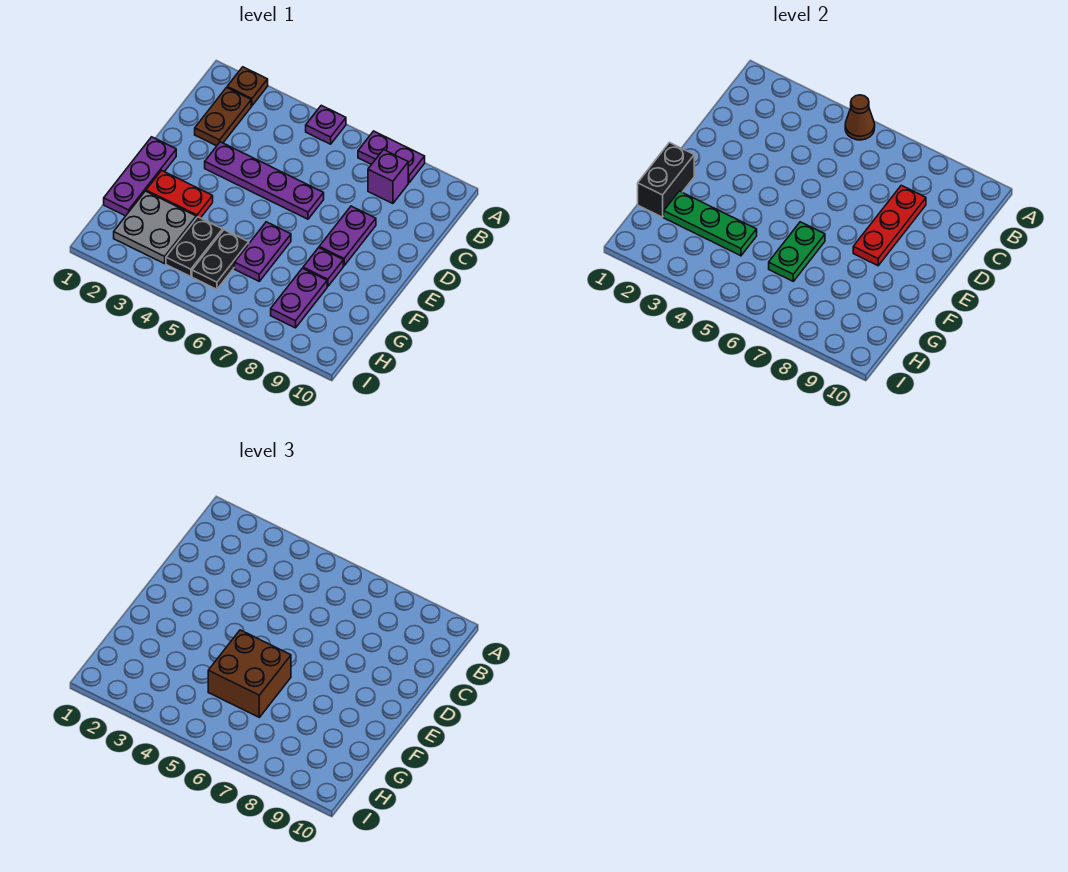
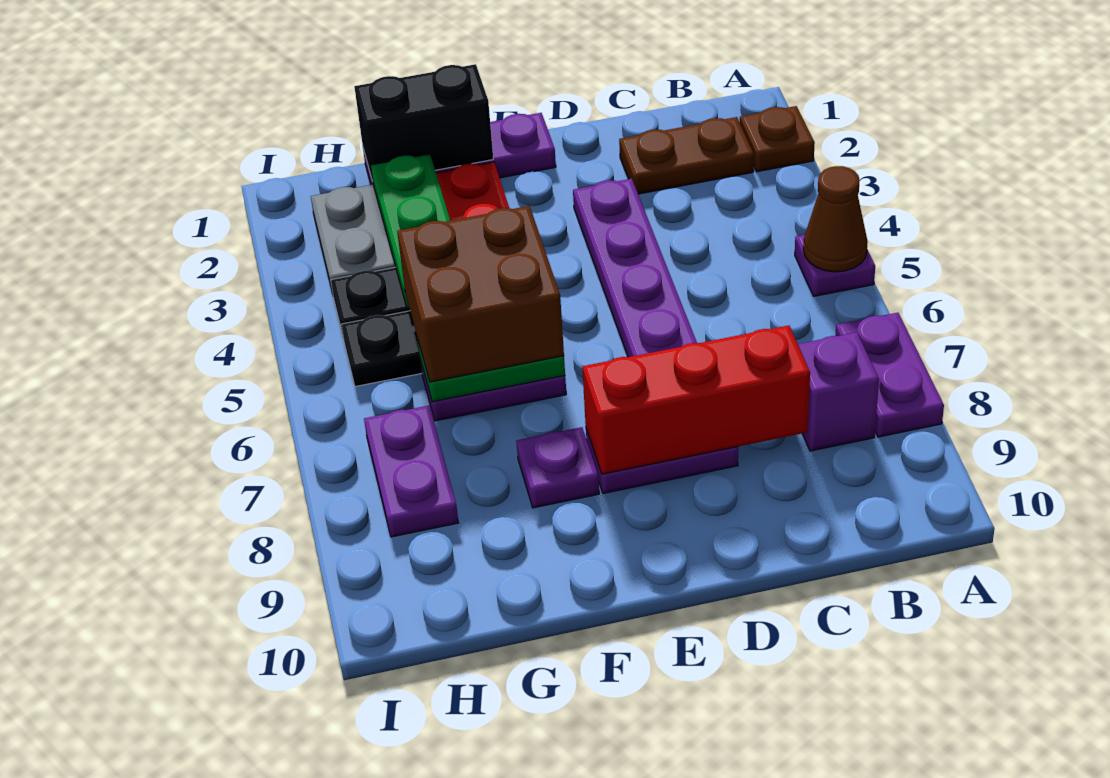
red 1x3 plate [853,185,926,266] -> red 1x3 brick [582,326,810,474]
purple 1x2 plate [271,268,327,328] -> purple 1x2 plate turned to [364,406,458,537]

